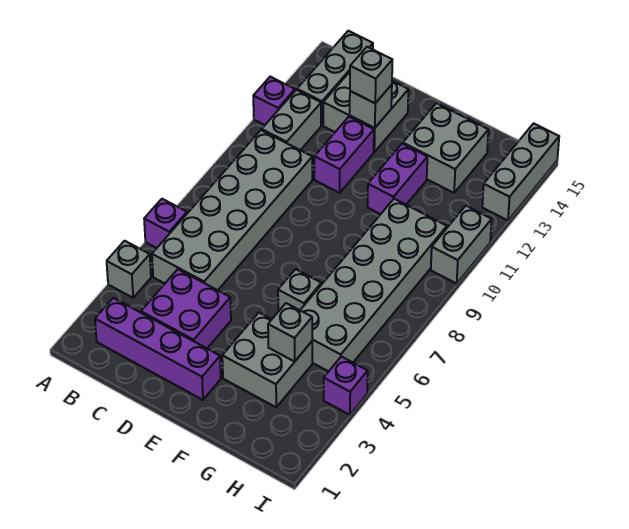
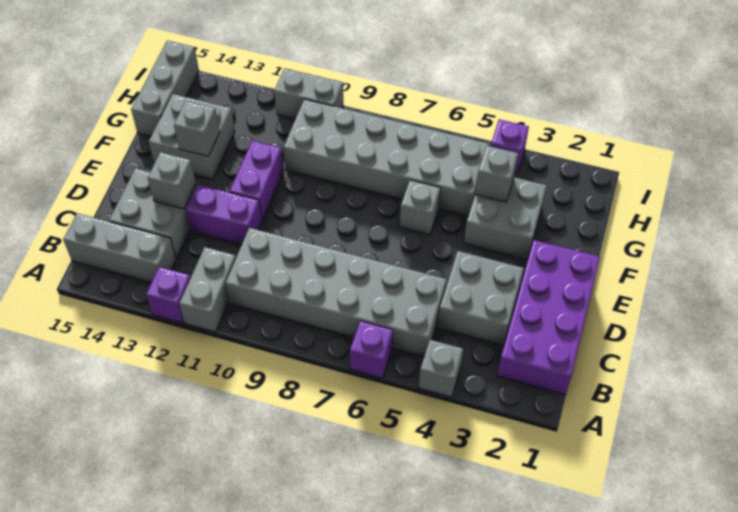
purple 1x4 brick [95,298,221,400] -> purple 2x4 brick [497,240,600,395]
grey 1x2 brick [262,90,321,150] -> grey 1x2 brick turned to [179,247,236,332]
purple 2x2 brick [141,269,231,348] -> grey 2x2 brick [438,251,524,345]
grey 1x1 brick [350,47,392,103] -> grey 1x1 brick moved to [174,101,220,156]
purple 1x2 brick [368,144,427,214] -> purple 1x2 brick turned to [230,141,284,221]
grey 1x3 brick [482,123,559,220] -> grey 1x3 brick turned to [131,41,199,136]

